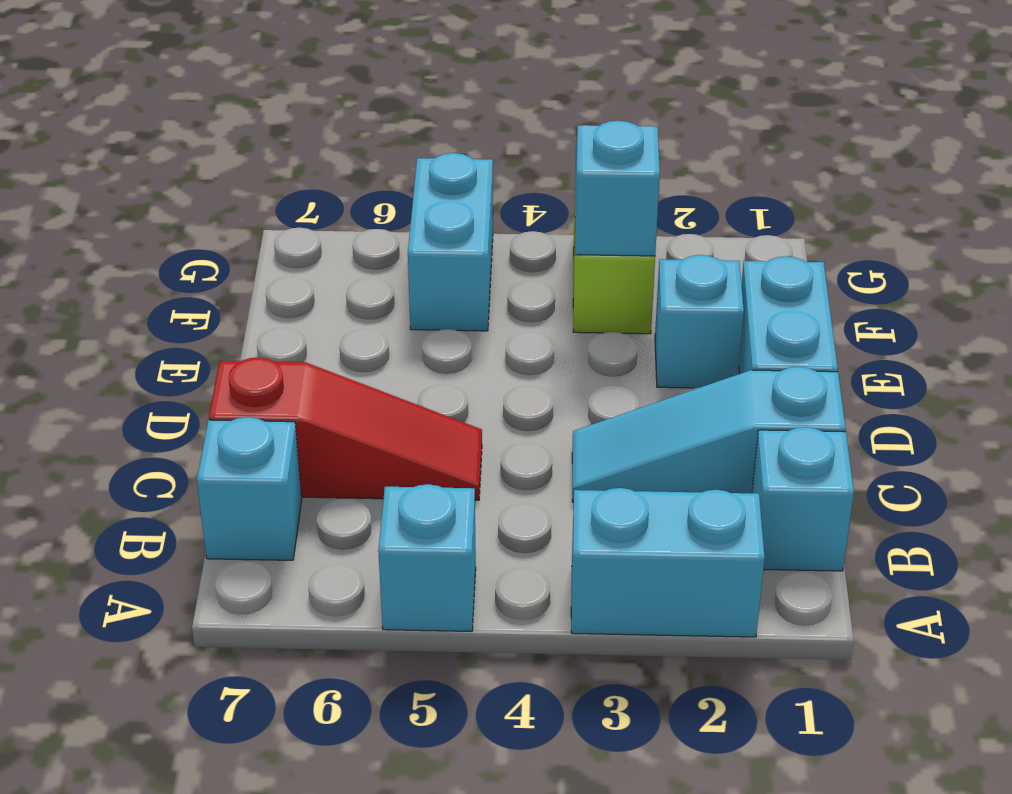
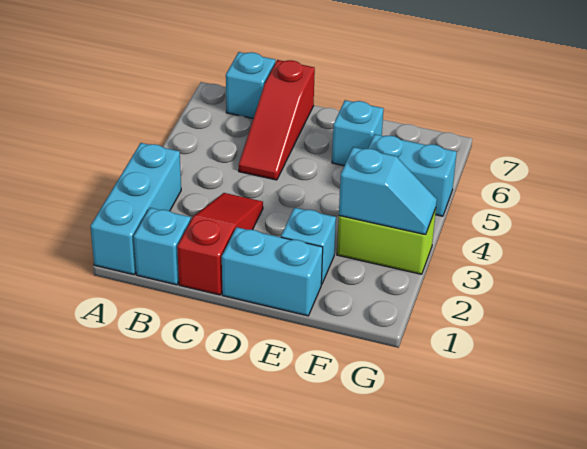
cyan 1x2 brick [571,488,765,637] -> cyan 1x3 brick [90,143,181,275]
cyan 1x1 brick [378,484,476,631] -> cyan 1x1 brick moved to [332,100,384,166]
cyan 1x3 slope [572,367,846,502] -> red 1x3 slope [177,193,263,295]

